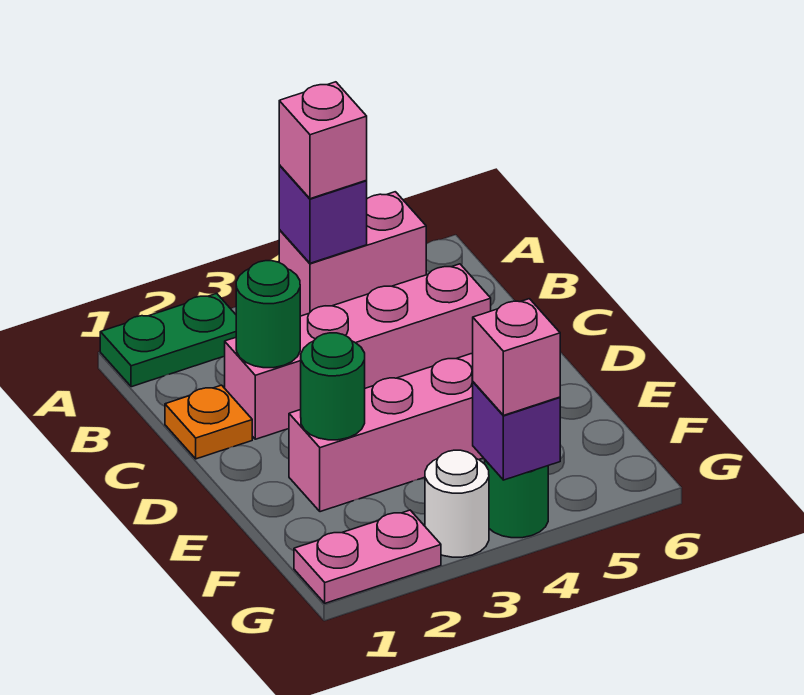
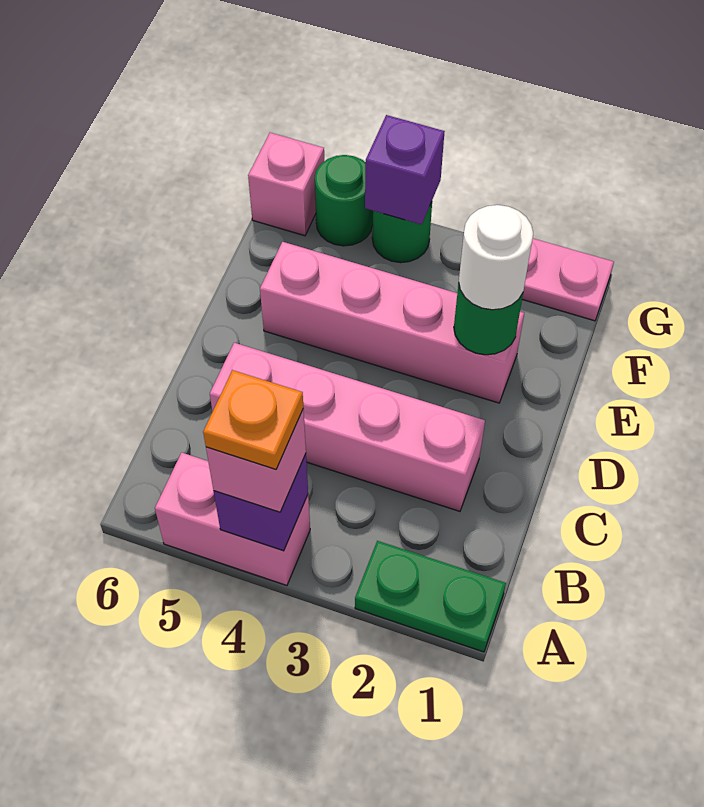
orange 1x1 plate [165,385,252,459] -> orange 1x1 plate moved to [203,370,303,470]
green 1x1 round brick [236,261,300,368] -> green 1x1 round brick moved to [315,155,373,246]
white 1x1 round brick [425,450,489,557] -> white 1x1 round brick moved to [459,205,533,310]
pink 1x1 brick [473,299,560,415] -> pink 1x1 brick moved to [248,133,324,236]

